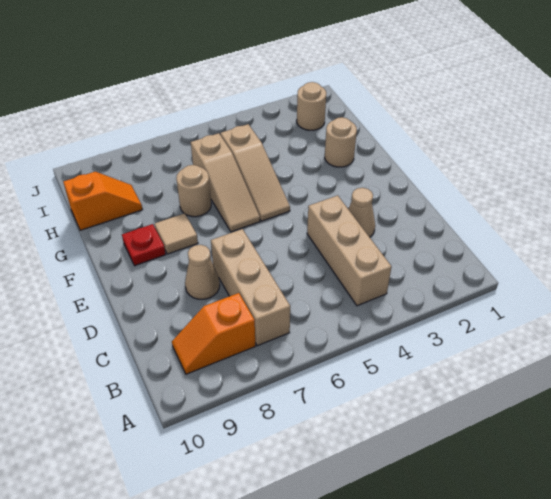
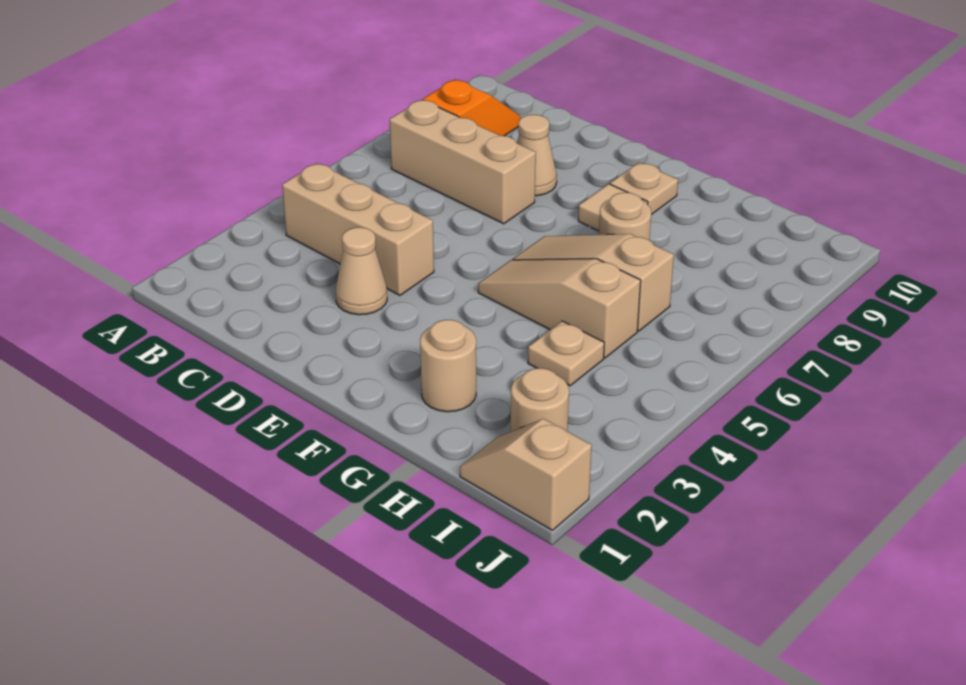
red 1x1 plate [122,224,166,266] -> tan 1x1 plate [610,162,678,215]
none -> tan 1x1 plate [528,321,604,386]
orange 1x2 slope [63,172,143,230] -> none
none -> tan 1x2 slope [460,419,592,530]

